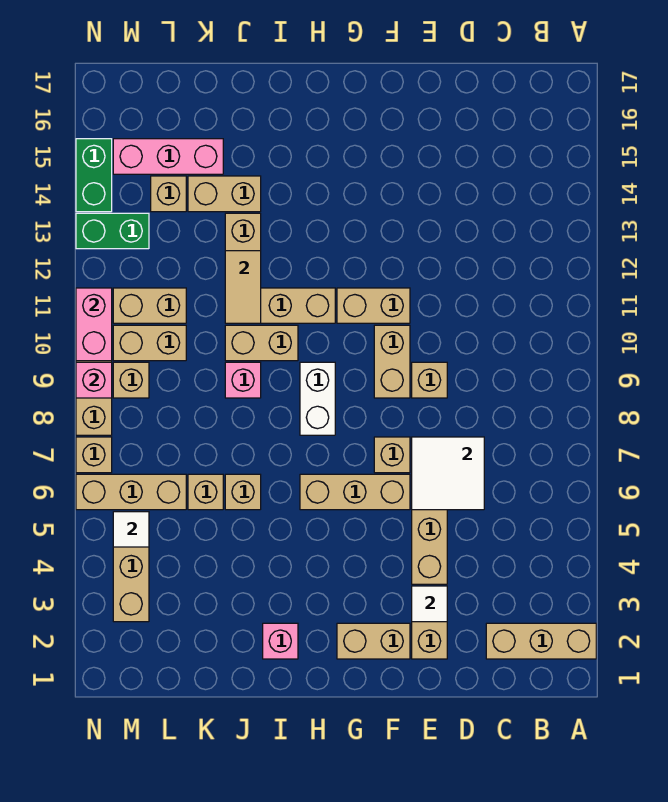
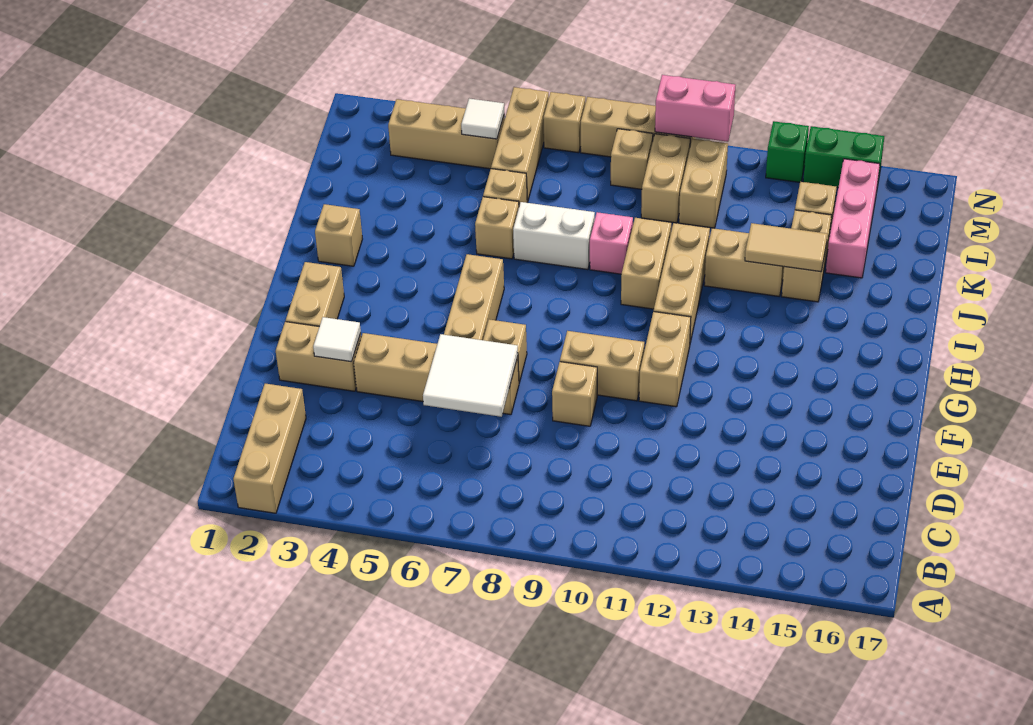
white 1x2 brick [300,362,335,435] -> white 1x2 brick moved to [513,202,595,270]
pink 1x1 brick [263,623,298,659] -> tan 1x1 brick [315,204,362,266]
tan 1x2 tile [225,251,261,323] -> tan 1x2 tile moved to [745,223,827,272]
green 1x2 brick [76,213,149,249] -> green 1x1 brick [766,121,809,182]
pink 1x1 brick [76,362,112,398] -> none

